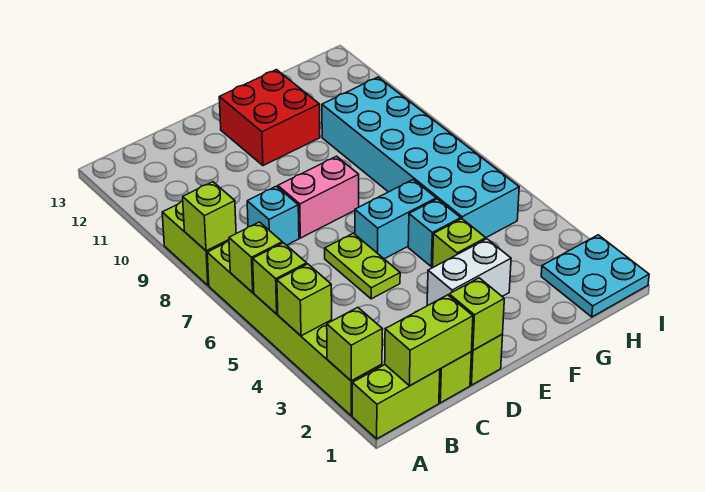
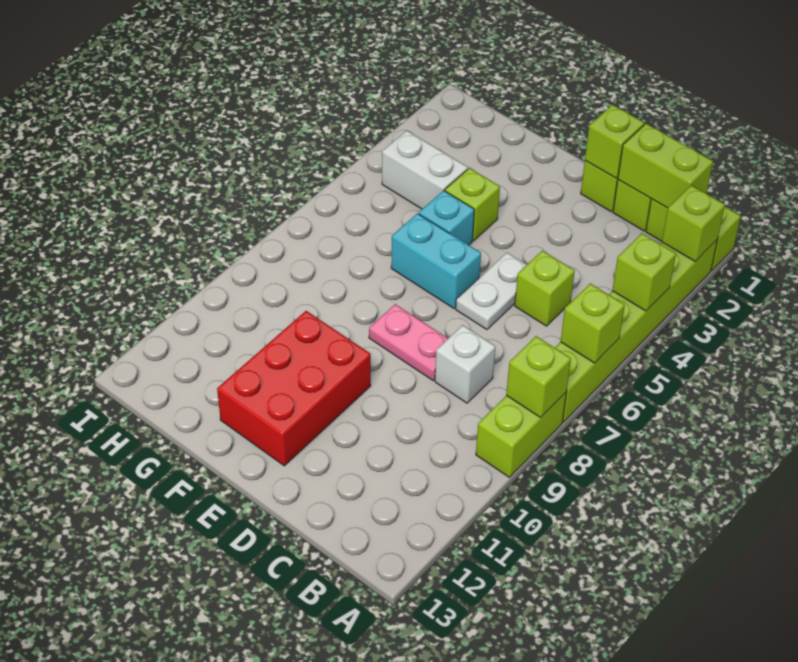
lime 1x1 brick [253,243,307,314] -> lime 1x1 brick moved to [515,251,575,326]
cyan 1x1 brick [247,186,299,245] -> white 1x1 brick [435,325,496,403]
lime 1x2 plate [325,233,400,299] -> white 1x2 plate [456,253,527,330]
pink 1x2 brick [278,156,359,238] -> pink 1x2 plate [369,304,448,380]
white 1x2 brick [427,239,511,305] -> white 1x2 brick moved to [382,131,468,209]
red 2x2 brick [219,70,320,166] -> red 2x3 brick [217,311,371,466]
cyan 2x6 brick [322,77,519,238] -> none
cyan 2x2 plate [541,235,649,317] -> none

